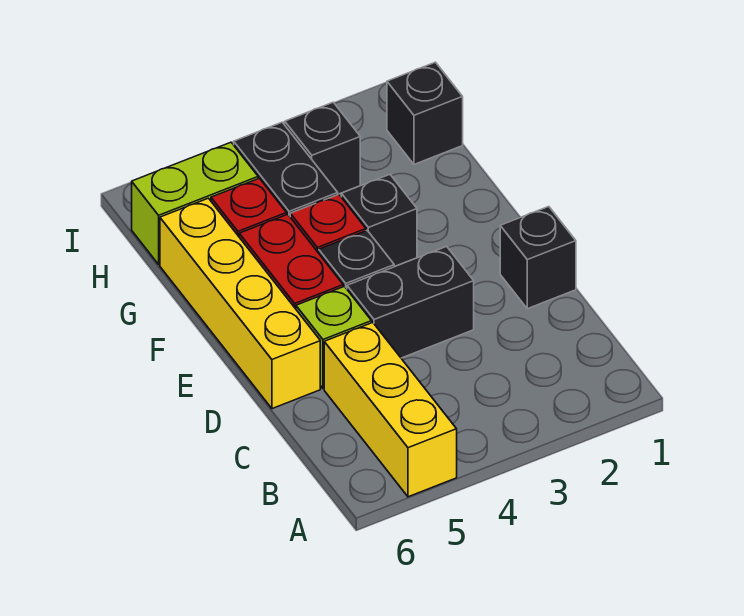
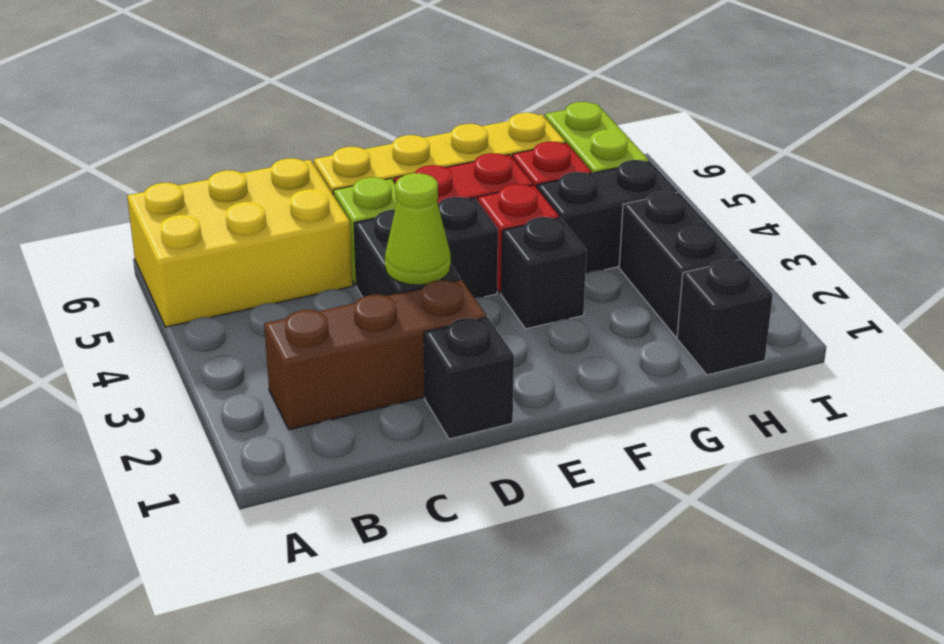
yellow 1x3 brick [324,323,457,497] -> yellow 2x3 brick [127,158,353,327]
none -> brown 1x3 brick [264,280,486,430]
none -> lime 1x1 cone [385,173,451,285]
black 1x1 brick [285,102,360,194] -> black 1x2 brick [619,191,739,337]

